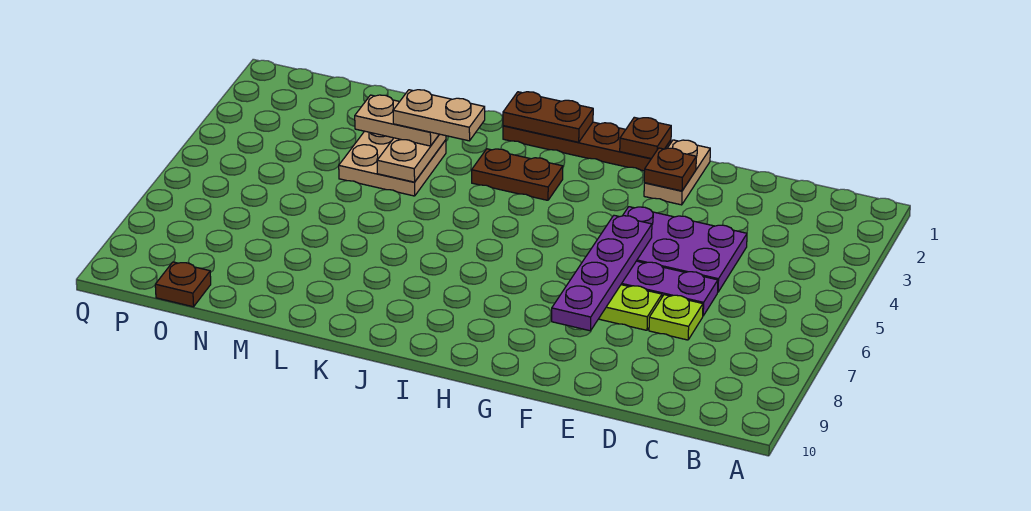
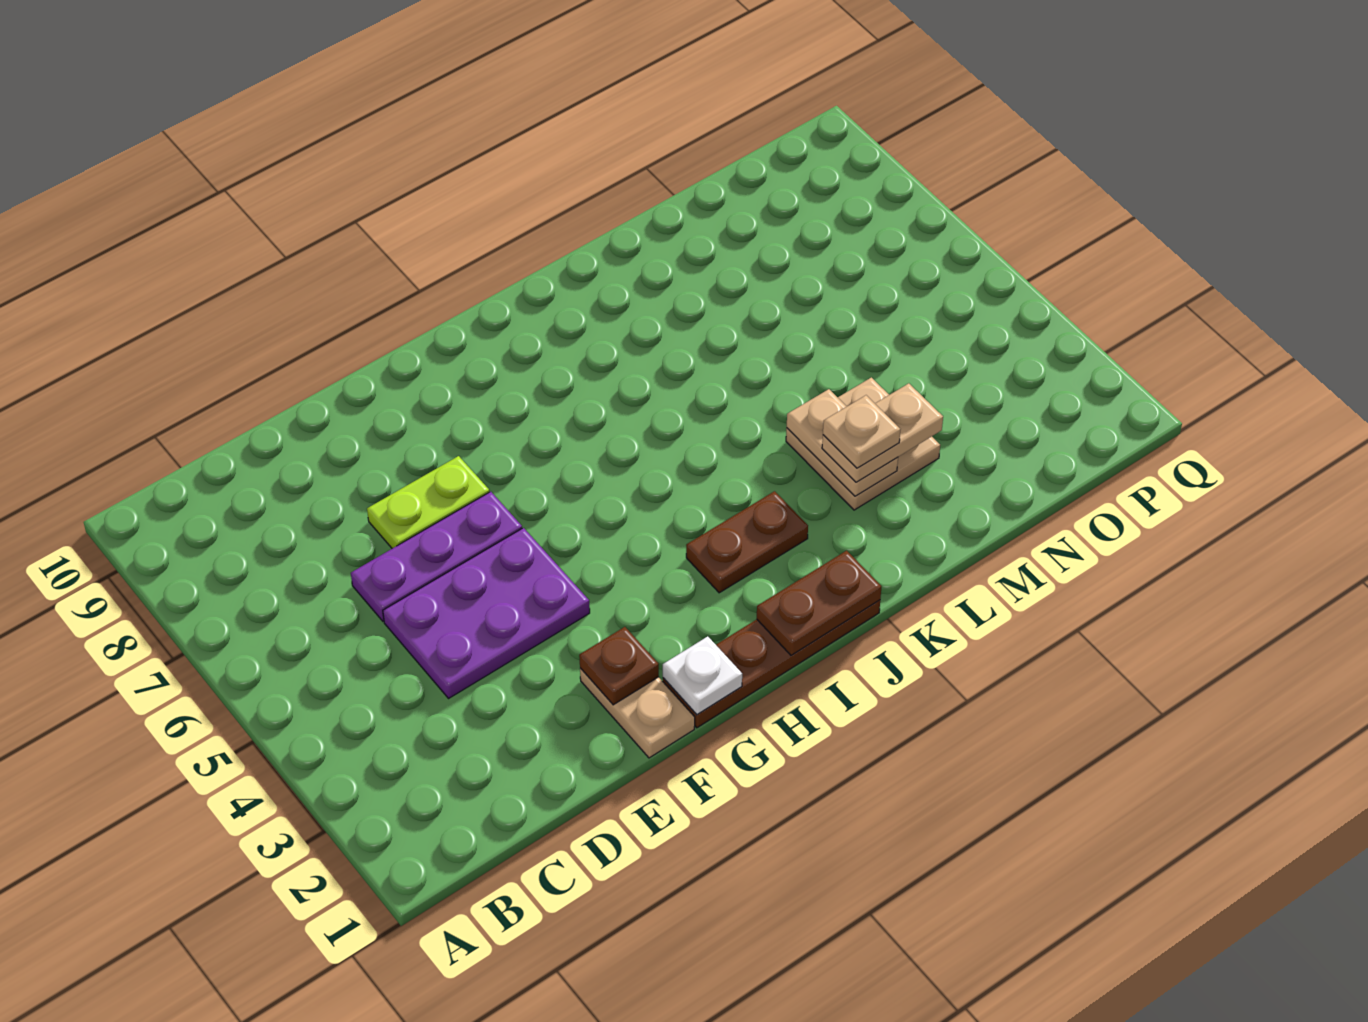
lime 1x1 plate [649,295,703,340] -> none
purple 1x4 plate [552,215,652,331] -> none
brown 1x1 plate [620,117,671,159] -> white 1x1 plate [663,636,742,714]
tan 1x2 plate [393,90,485,141] -> tan 1x1 plate [823,395,900,468]
brown 1x1 plate [155,262,211,307] -> none

